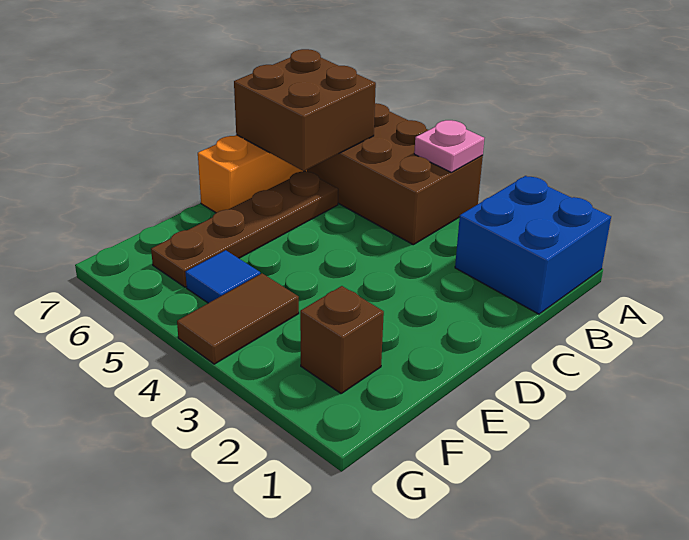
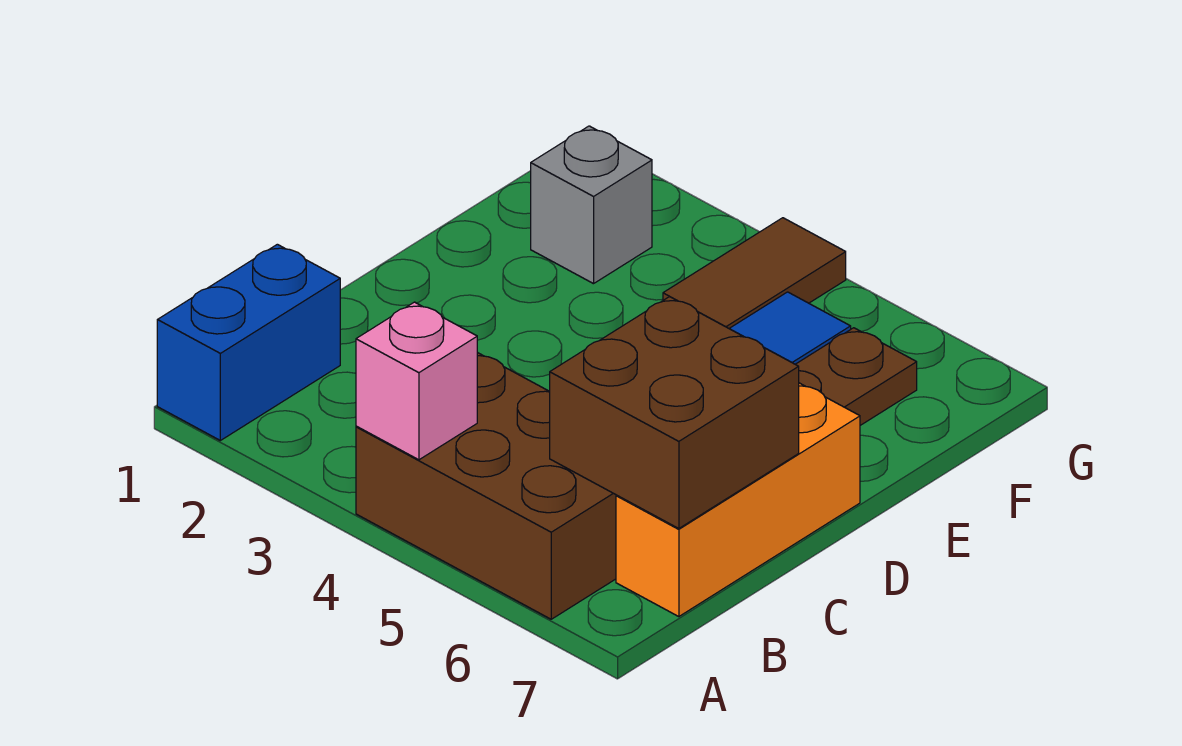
blue 2x2 brick [455,176,611,314] -> blue 1x2 brick [157,244,340,440]
pink 1x1 plate [414,120,484,172] -> pink 1x1 brick [356,302,477,460]
brown 1x1 brick [300,286,384,393] -> grey 1x1 brick [531,126,652,284]

